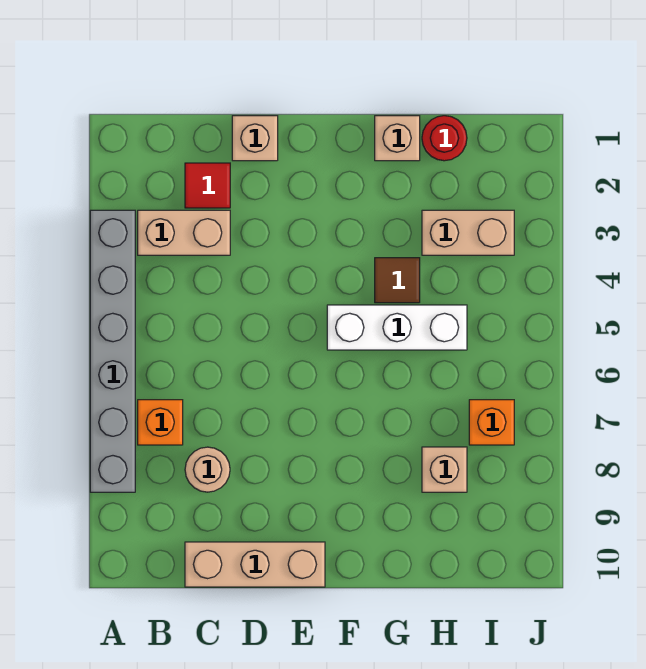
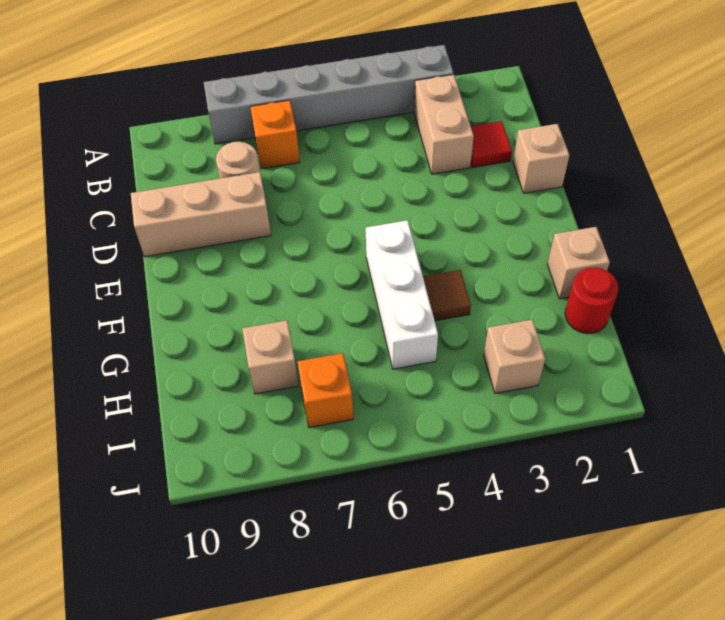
tan 1x3 brick [185,542,325,587] -> tan 1x3 brick turned to [131,172,271,257]
tan 1x2 brick [422,210,514,255] -> tan 1x1 brick [484,320,545,393]

